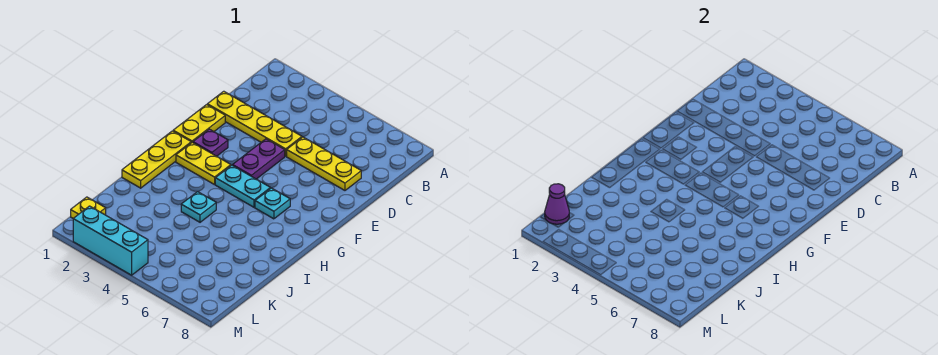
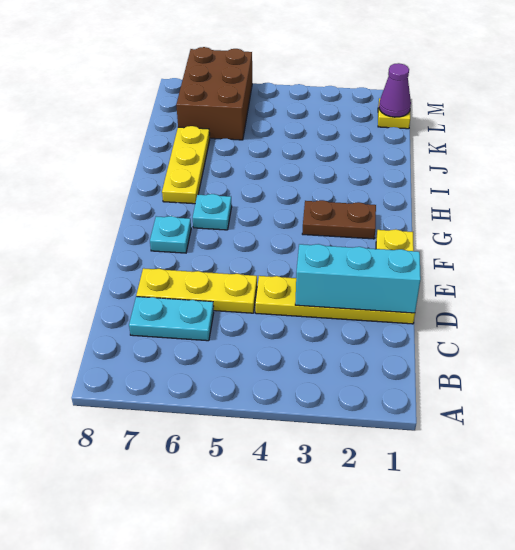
purple 1x2 plate [233,139,285,179] -> none
purple 1x1 plate [193,129,228,156] -> none
yellow 1x3 plate [122,131,191,188] -> yellow 1x3 plate moved to [162,126,210,204]
yellow 1x2 plate [176,142,231,185] -> brown 1x2 plate [302,200,376,239]
cyan 1x2 plate [215,165,270,207] -> cyan 1x2 plate moved to [129,297,214,341]
cyan 1x1 plate [181,192,216,222] -> cyan 1x1 plate moved to [150,216,191,253]
none -> brown 2x3 brick [176,47,252,140]
cyan 1x3 brick [73,206,148,275] -> cyan 1x3 brick moved to [295,244,421,313]

